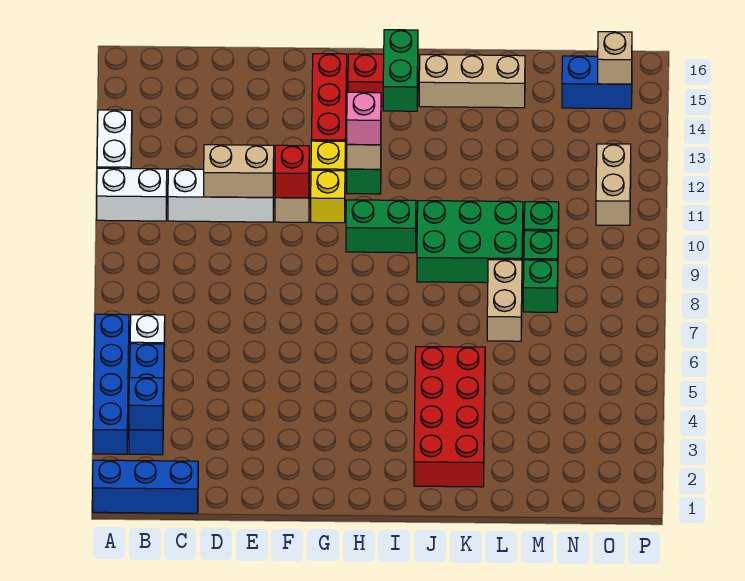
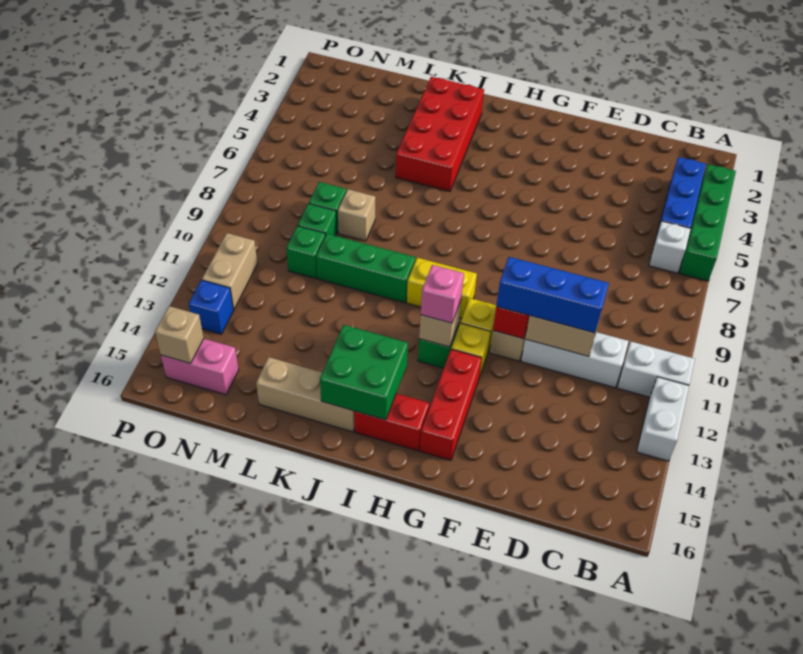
blue 1x3 brick [93,460,198,513] -> blue 1x3 brick moved to [496,257,609,333]
blue 1x4 brick [93,314,129,454] -> green 1x4 brick [679,164,736,281]
blue 1x1 brick [129,378,163,430] -> blue 1x1 brick moved to [189,280,233,334]
green 1x2 brick [346,200,416,253] -> yellow 1x2 brick [407,258,477,318]
green 1x2 brick [383,30,418,111] -> green 2x2 brick [320,325,408,420]
green 2x3 brick [417,201,523,283] -> green 1x3 brick [316,234,415,303]
tan 1x2 brick [487,260,522,341] -> tan 1x1 brick [338,189,375,241]
blue 1x2 brick [562,56,632,109] -> pink 1x2 brick [161,339,239,395]

